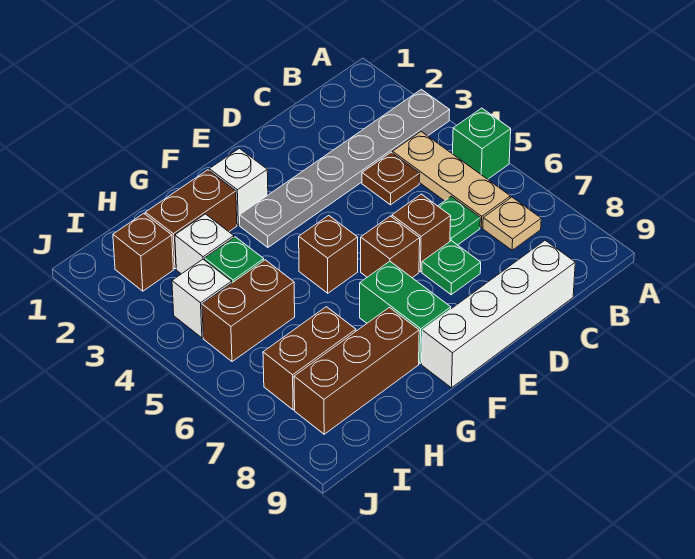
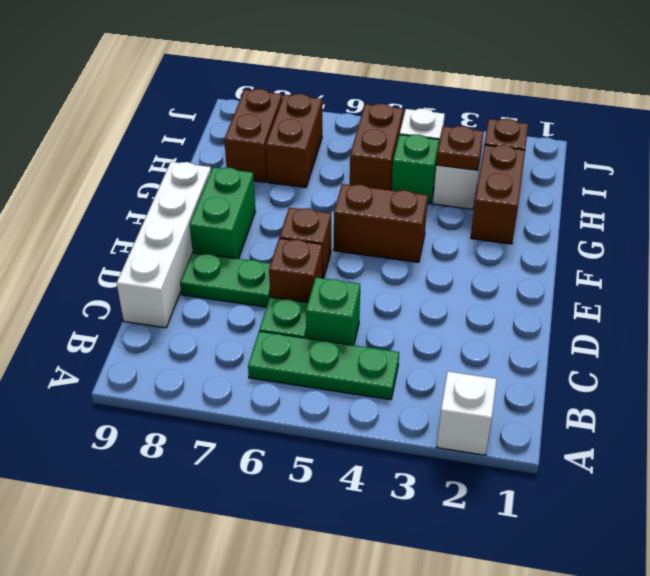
grey 1x6 plate [240,89,450,247] -> none
green 1x1 brick [453,108,511,179] -> green 1x1 brick moved to [306,277,360,345]
tan 1x3 plate [393,132,510,228] -> green 1x3 plate [248,331,399,400]
tan 1x1 plate [483,197,541,250] -> none
brown 1x1 plate [362,153,420,205] -> brown 1x1 plate moved to [436,126,484,170]
green 1x1 plate [422,241,481,295] -> green 1x2 plate [180,252,271,307]
white 1x1 brick [209,148,268,225] -> white 1x1 brick moved to [437,372,497,455]
brown 1x1 brick [299,215,358,293] -> brown 1x2 brick [334,184,428,262]
green 1x2 brick [360,261,451,364] -> green 1x2 brick turned to [190,167,255,259]
brown 1x3 brick [294,307,419,434] -> brown 1x2 brick [224,89,282,182]

